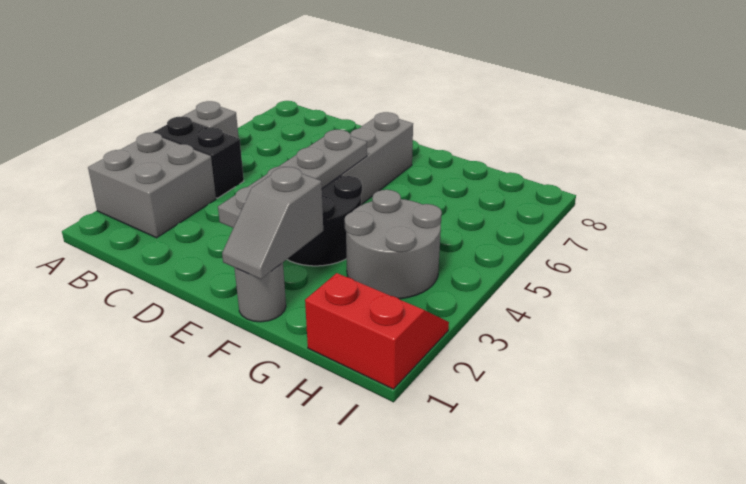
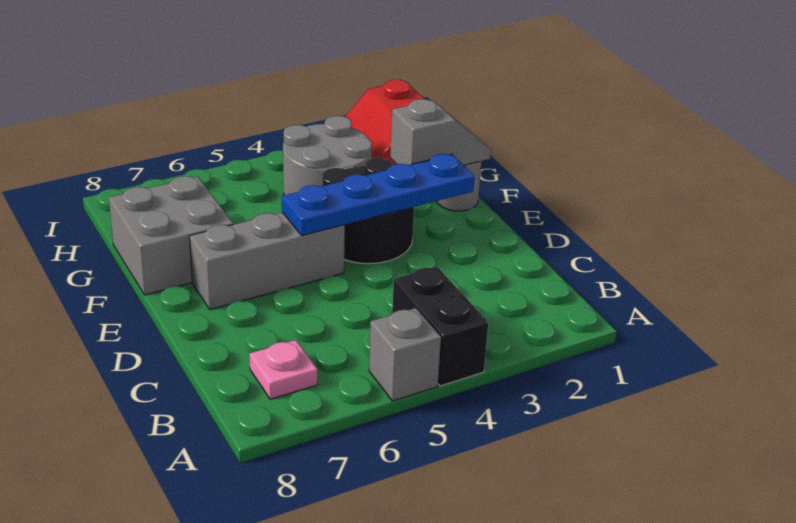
grey 2x2 brick [88,133,216,238] -> grey 2x2 brick moved to [109,176,233,295]
none -> pink 1x1 plate [249,340,317,399]
grey 1x4 plate [218,130,367,228] -> blue 1x4 plate [282,154,475,236]

